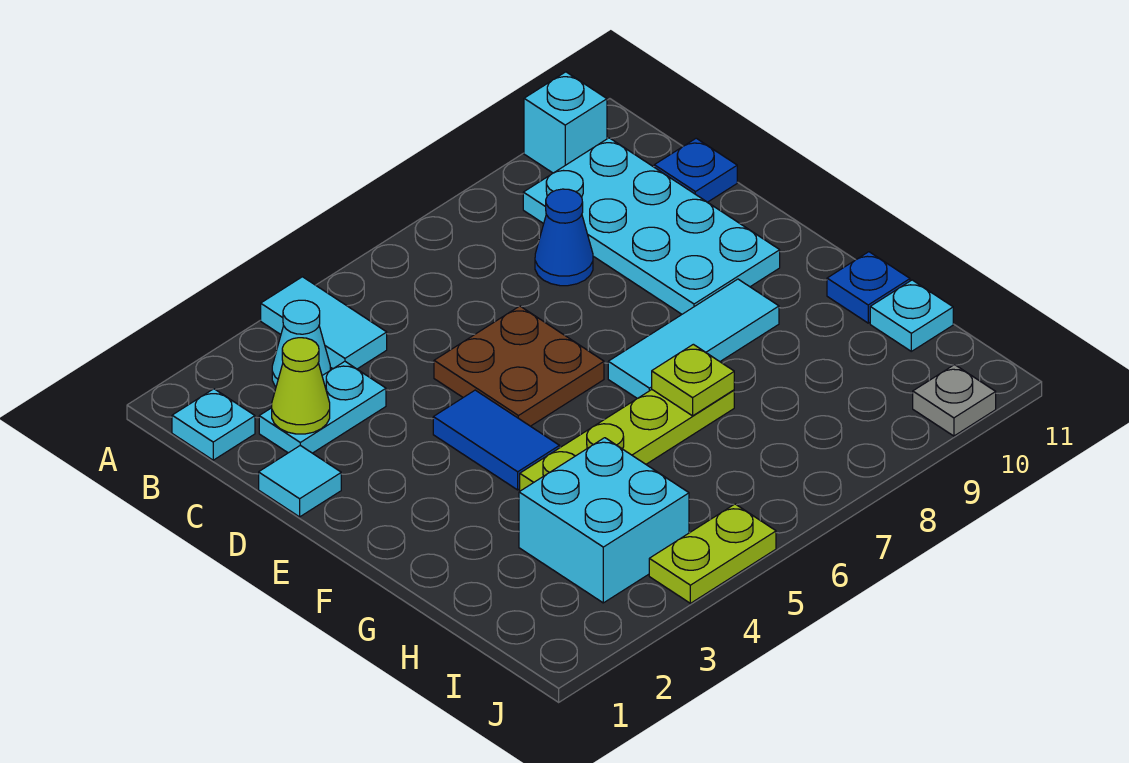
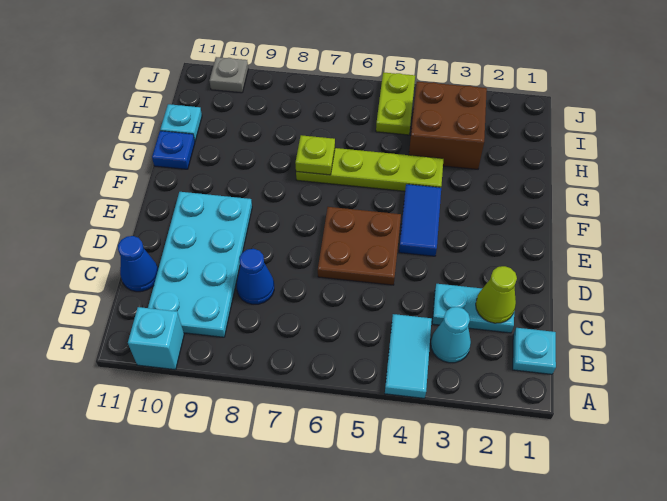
blue 1x1 plate [654,138,737,202] -> blue 1x1 cone [118,236,158,292]
cyan 1x1 tile [259,445,341,517] -> none
cyan 1x3 tile [608,279,779,399] -> none
cyan 2x2 brick [519,438,689,603] -> brown 2x2 brick [409,82,487,169]
lime 1x2 plate [649,504,776,603] -> lime 1x2 plate turned to [376,72,415,135]

